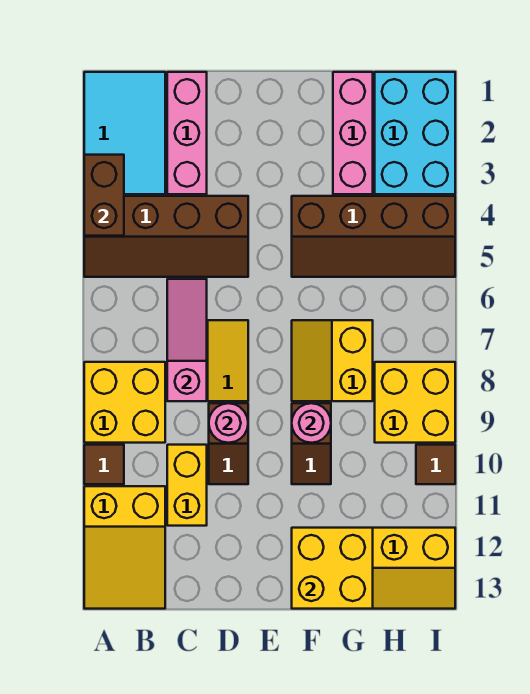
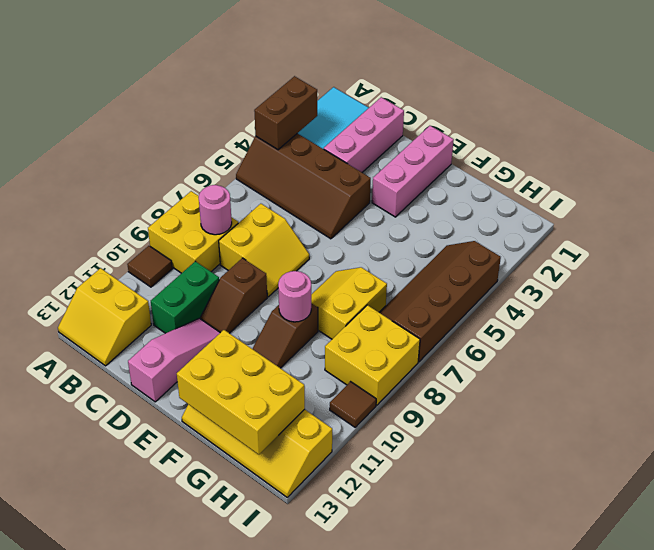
yellow 2x3 slope [84,486,165,609] -> yellow 2x2 slope [58,268,151,366]
pink 1x3 slope [167,279,207,401] -> pink 1x3 slope moved to [128,318,220,402]
yellow 1x2 brick [167,445,207,526] -> green 1x2 brick [151,261,219,333]
pink 1x1 round brick [209,403,248,443] -> pink 1x1 round brick moved to [199,185,232,235]
brown 2x4 slope [292,196,455,277] -> brown 2x4 slope turned to [379,241,501,362]
yellow 2x2 brick [292,528,373,609] -> yellow 2x3 brick [177,330,305,455]
pink 1x3 brick [333,72,373,194] -> pink 1x3 brick moved to [372,126,454,217]
cyan 2x3 brick [375,72,455,194] -> none

